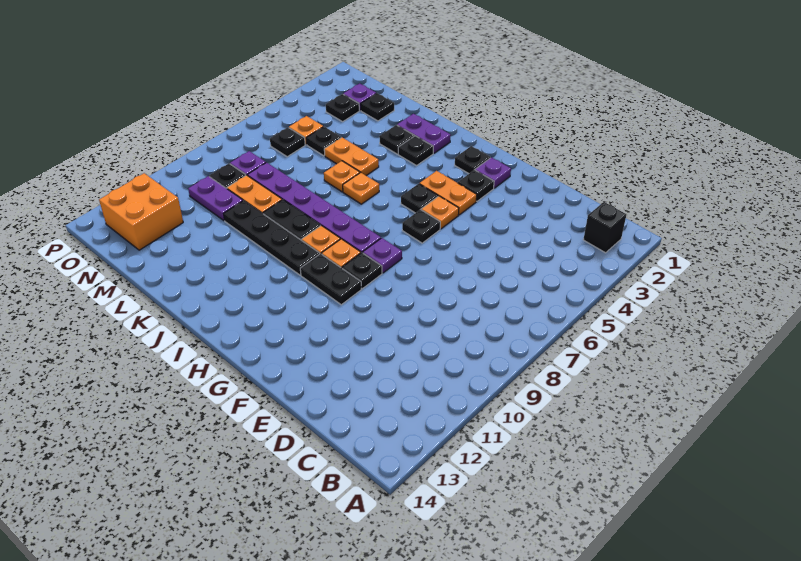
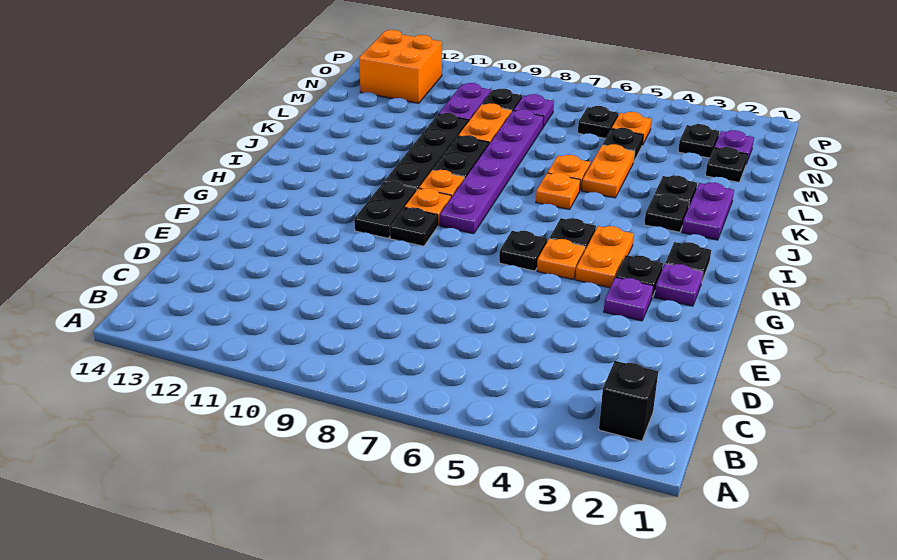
purple 1x1 plate [363,238,402,273] -> purple 1x1 plate moved to [604,277,653,321]

